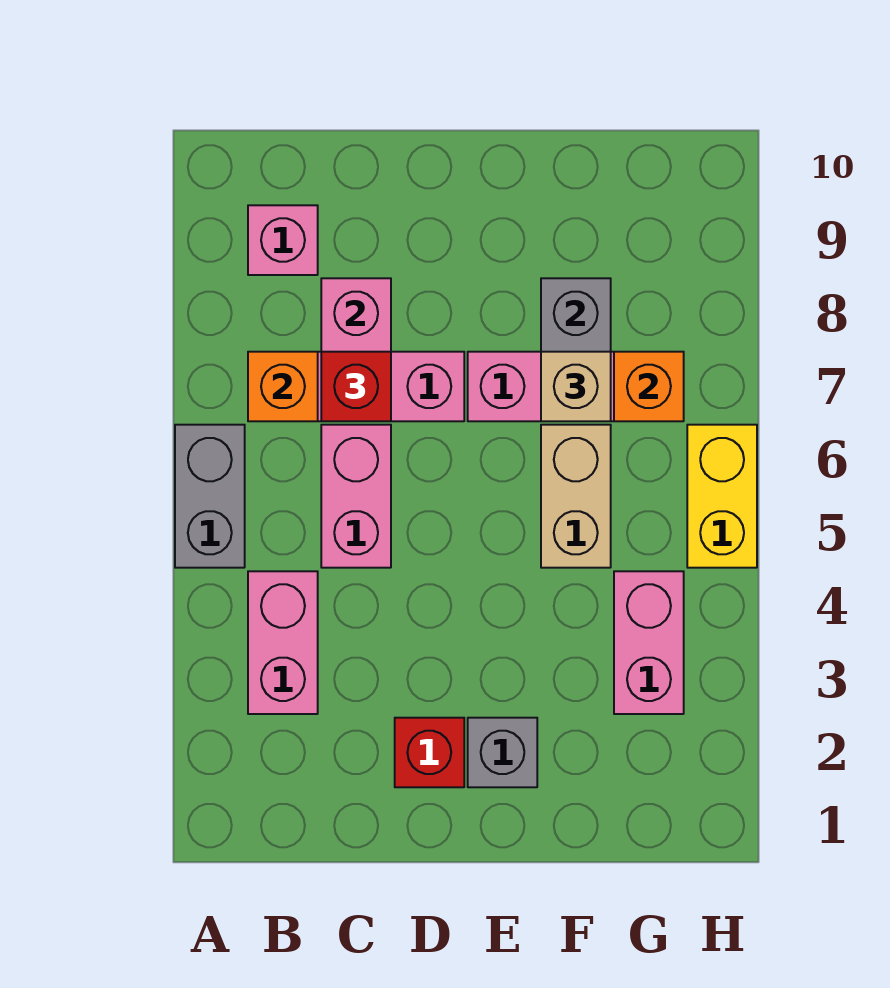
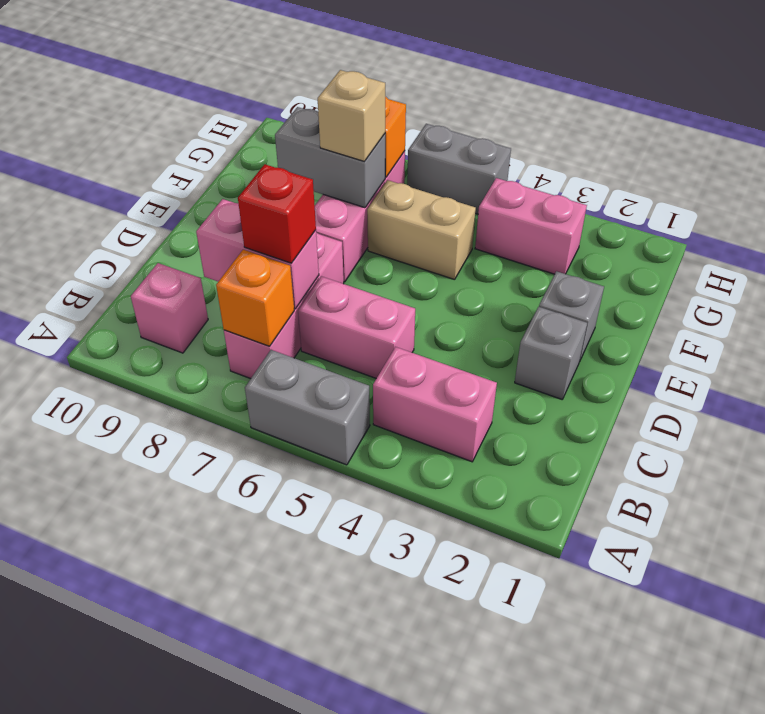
red 1x1 brick [395,718,464,787] -> grey 1x1 brick [515,307,587,399]
yellow 1x2 brick [687,425,757,568] -> grey 1x2 brick [407,124,511,214]

